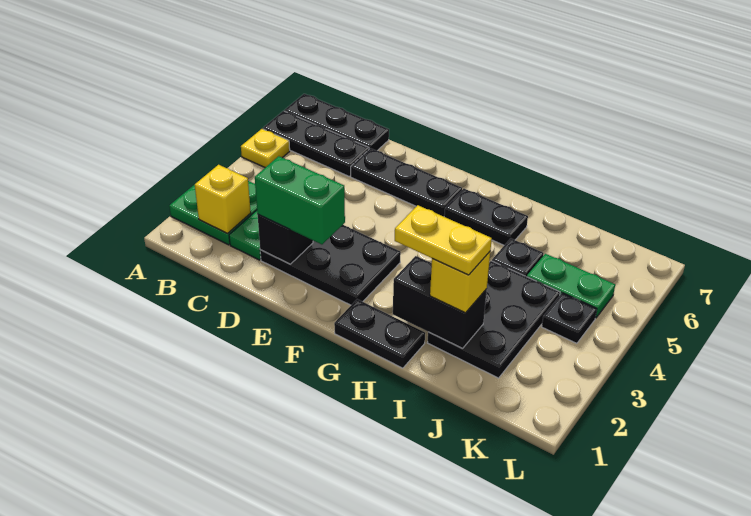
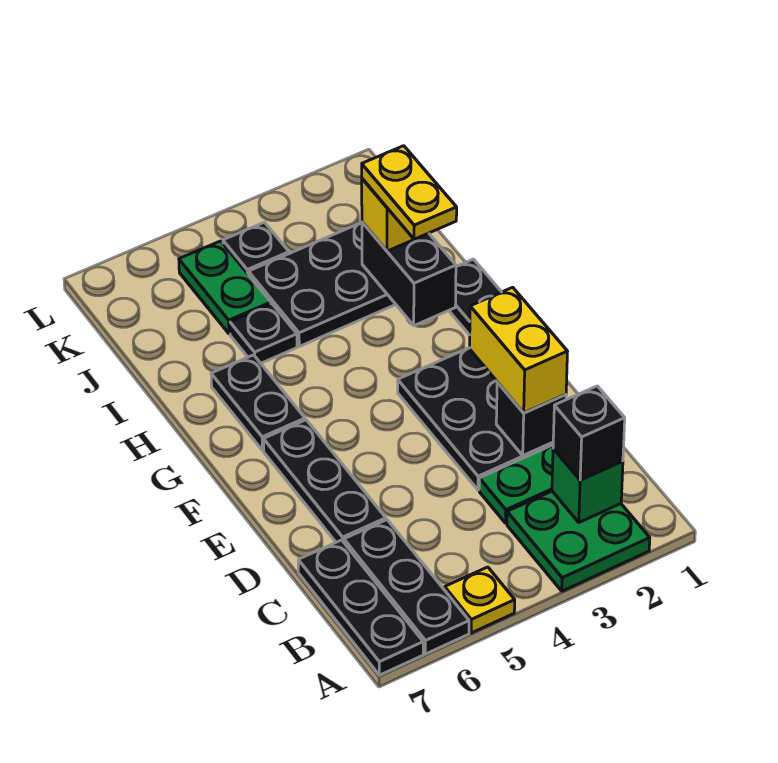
yellow 1x1 brick [195,165,251,234] -> green 1x1 brick [552,448,623,522]
none -> black 1x1 brick [553,386,625,480]
green 1x2 brick [255,156,345,244] -> yellow 1x2 brick [470,287,568,413]

